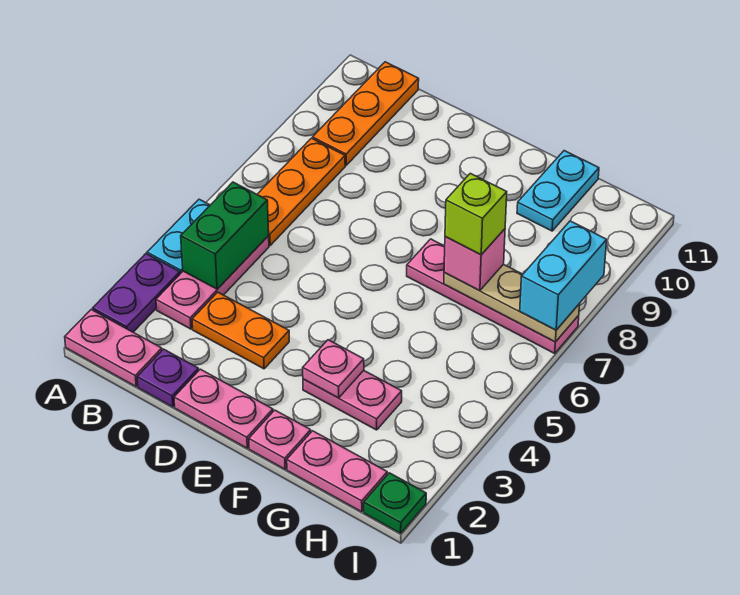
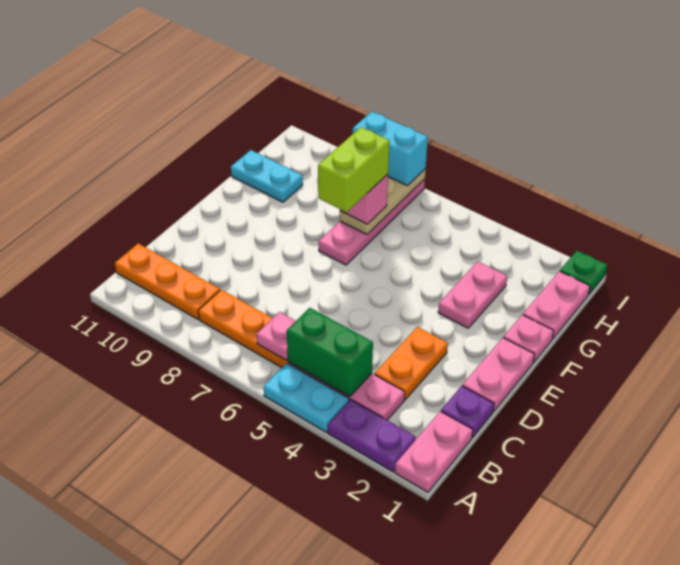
pink 1x1 plate [303,340,364,398] -> pink 1x1 plate moved to [257,312,296,360]
lime 1x1 brick [445,173,507,255] -> lime 1x2 brick [318,127,390,212]

